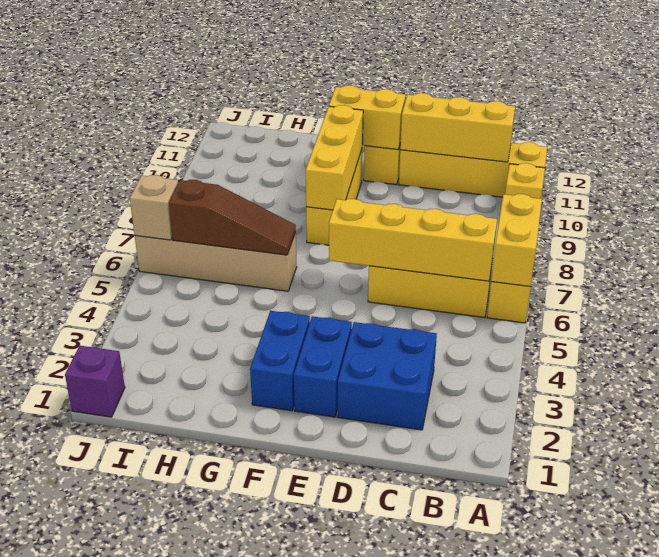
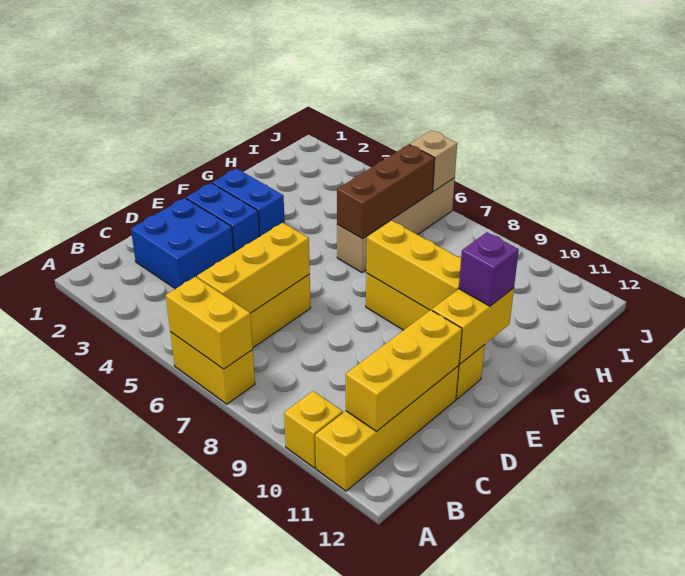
yellow 1x4 brick [329,199,497,281] -> yellow 1x3 brick [197,223,310,313]
brown 1x3 slope [169,180,296,255] -> brown 1x3 brick [337,145,435,239]
purple 1x1 brick [65,346,125,417] -> purple 1x1 brick moved to [459,232,519,306]

